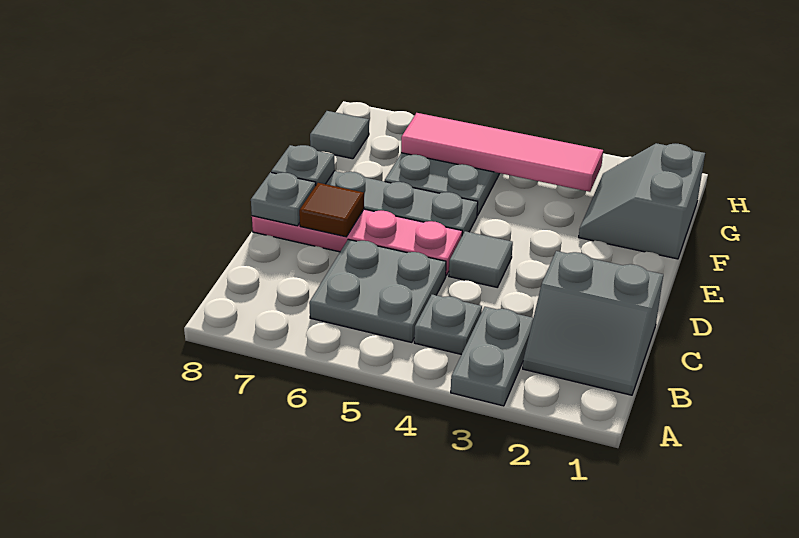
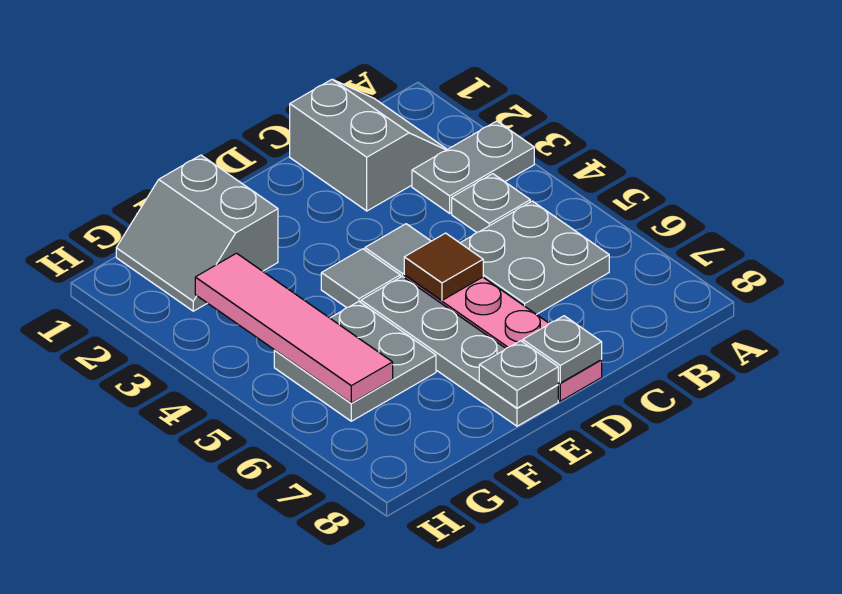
brown 1x1 tile [299,183,364,237] -> brown 1x1 tile moved to [404,233,483,300]
grey 2x2 slope [579,143,705,259] -> grey 2x2 slope turned to [116,155,278,311]
grey 1x1 tile [310,111,369,159] -> grey 1x1 tile moved to [321,249,400,308]

